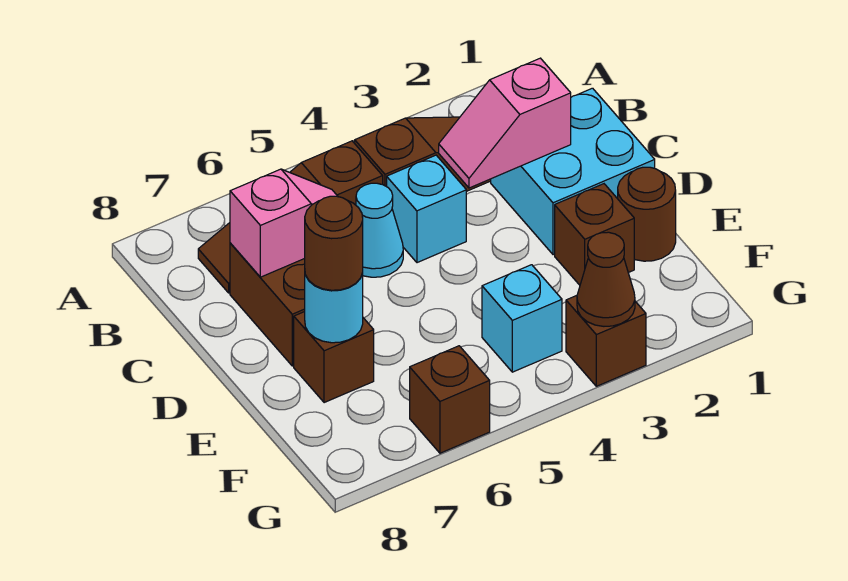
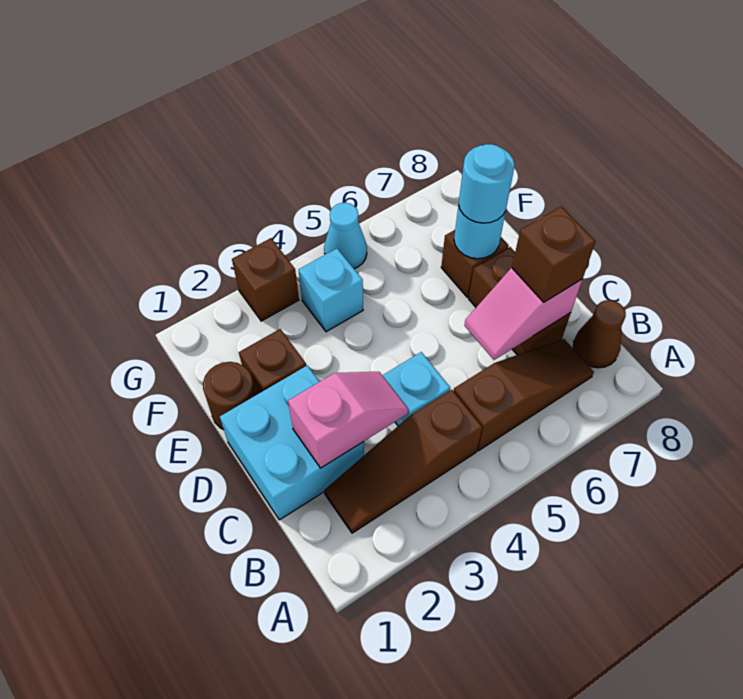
cyan 1x1 cone [356,183,403,277] -> cyan 1x1 cone moved to [324,203,367,269]
brown 1x1 round brick [305,196,363,290] -> cyan 1x1 round brick [459,144,515,223]
brown 1x1 cone [577,232,635,326] -> brown 1x1 cone moved to [573,300,626,368]
brown 1x1 brick [410,346,490,453] -> brown 1x1 brick moved to [512,206,596,302]

